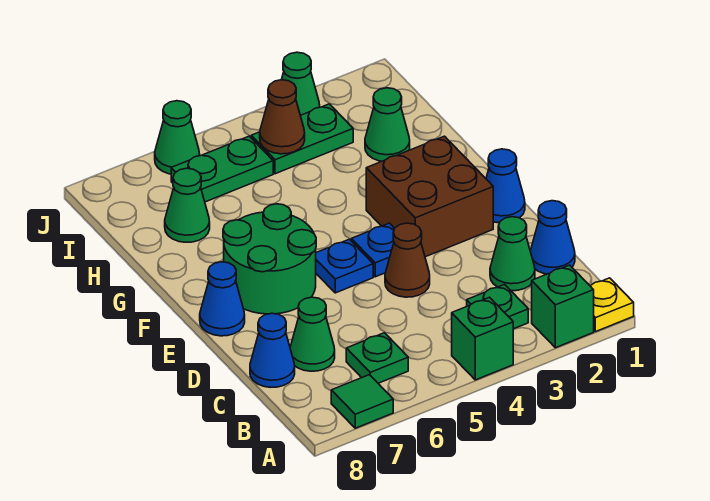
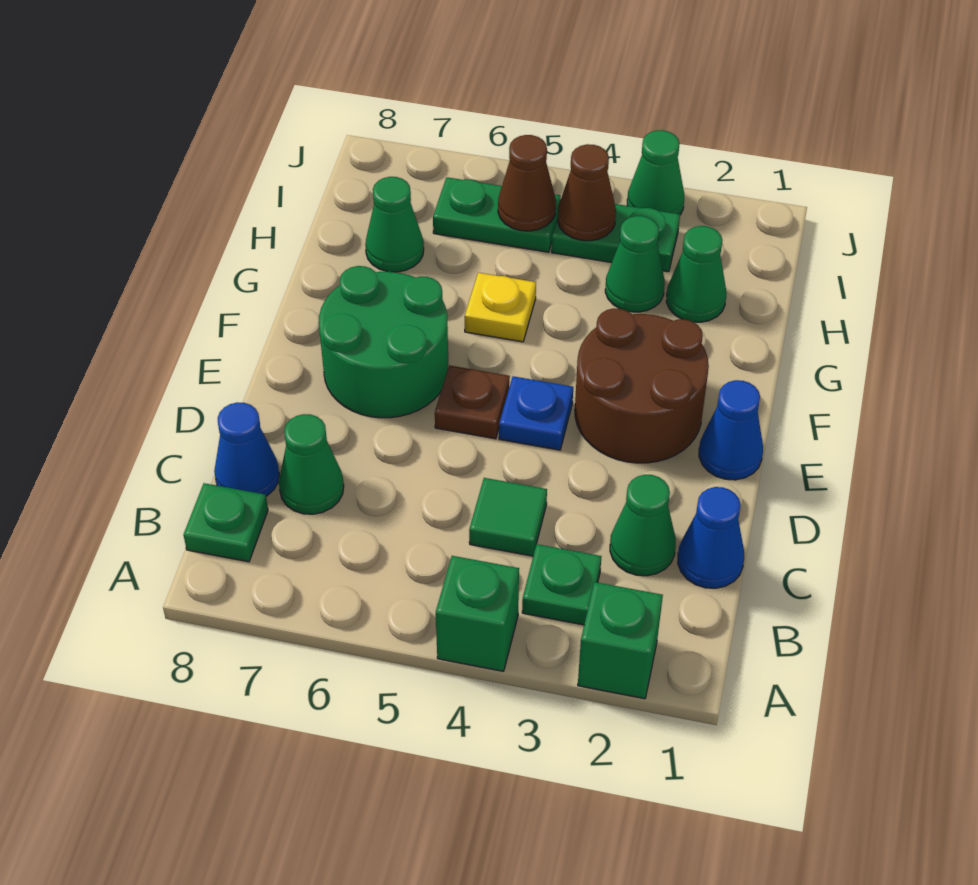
yellow 1x1 plate [591,278,634,332] -> yellow 1x1 plate moved to [465,273,536,342]
green 1x1 tile [331,375,393,428] -> green 1x1 tile moved to [469,478,547,556]
green 1x1 plate [346,333,408,383] -> green 1x1 plate moved to [184,483,268,562]
brown 1x1 cone [385,223,430,297] -> brown 1x1 cone moved to [498,135,556,231]
brown 2x2 brick [366,136,493,257] -> brown 2x2 round brick [575,308,709,463]
blue 1x1 plate [316,239,373,293] -> brown 1x1 plate [435,365,510,439]
blue 1x1 cone [200,262,245,336] -> none
green 1x1 cone [155,101,200,174] -> green 1x1 cone moved to [605,216,665,312]

